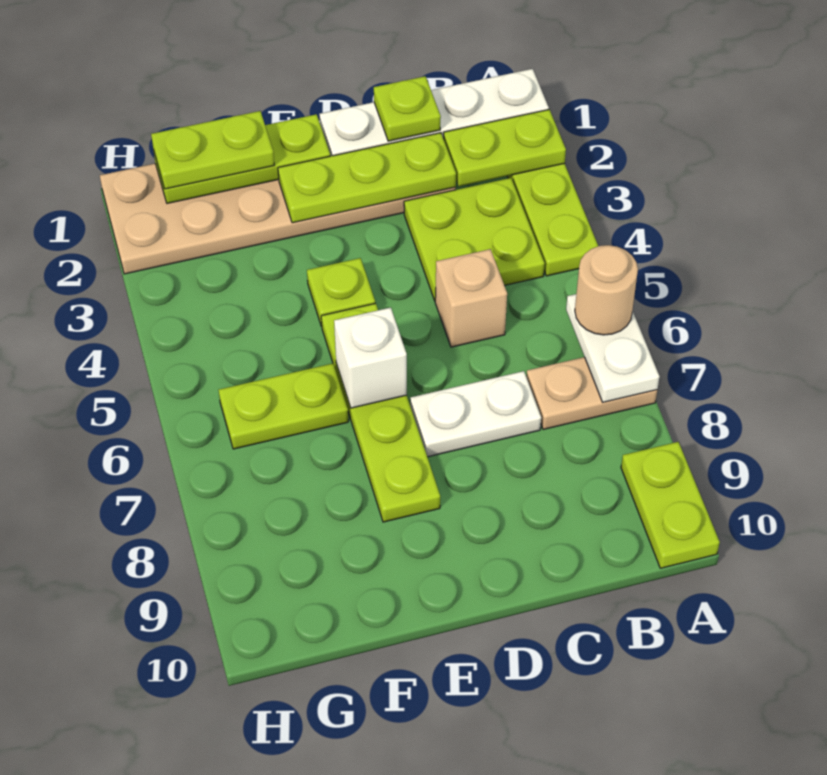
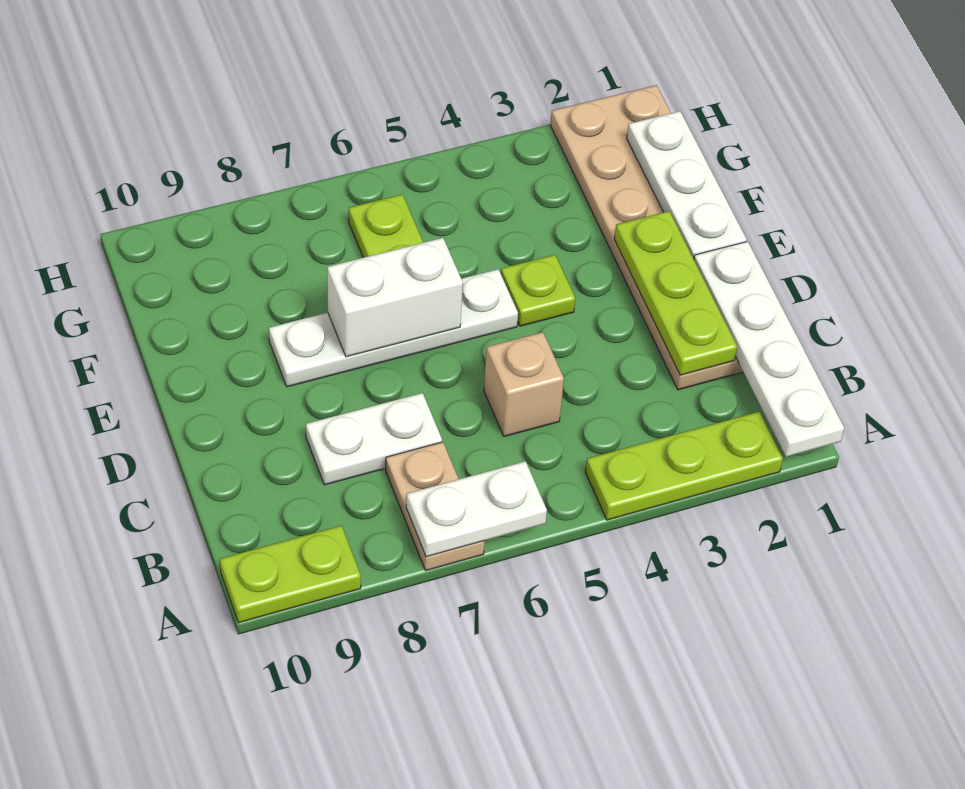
lime 1x2 plate [444,110,566,186] -> none
tan 1x1 round brick [575,245,638,335] -> none
lime 2x2 plate [404,178,545,300] -> none
lime 1x1 plate [374,76,441,141] -> none
white 1x2 plate [410,371,541,457] -> white 1x2 plate turned to [306,393,442,485]
lime 1x3 plate [154,114,330,203] -> white 1x3 plate [627,111,747,259]
lime 1x4 plate [321,303,440,522] -> white 1x4 plate [269,269,518,387]
white 1x1 brick [334,308,407,408] -> white 1x2 brick [327,238,463,357]
lime 1x2 plate [151,111,274,189] -> none

